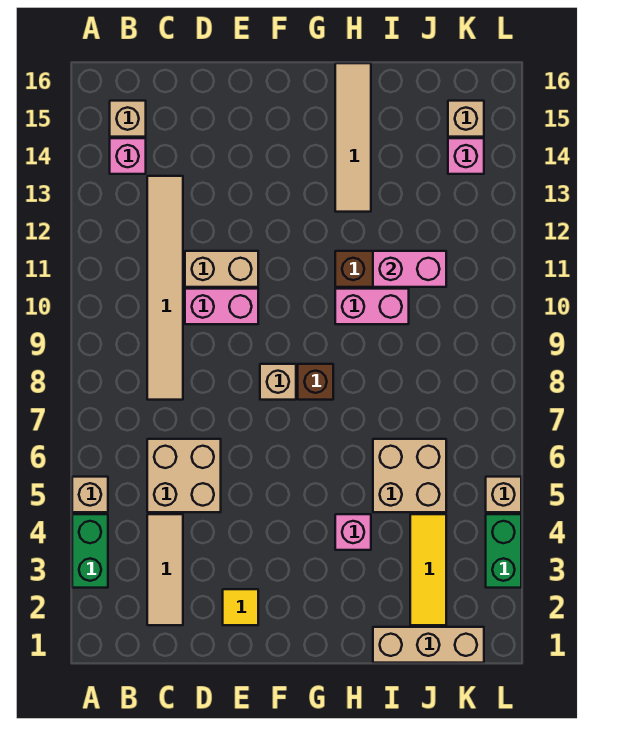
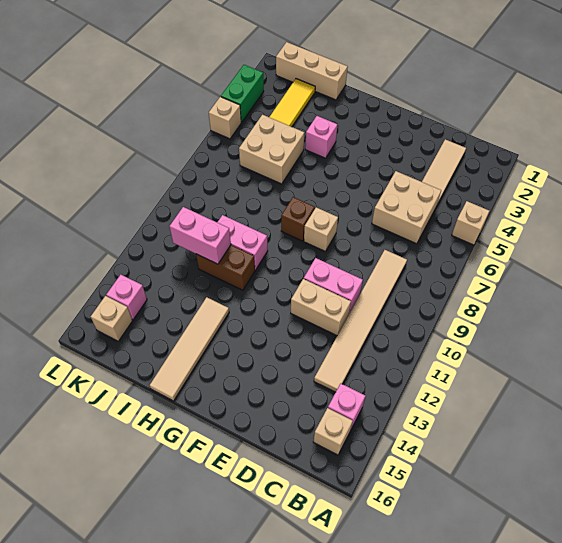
green 1x2 brick [72,514,108,588] -> none
yellow 1x1 tile [223,589,258,625] -> none

